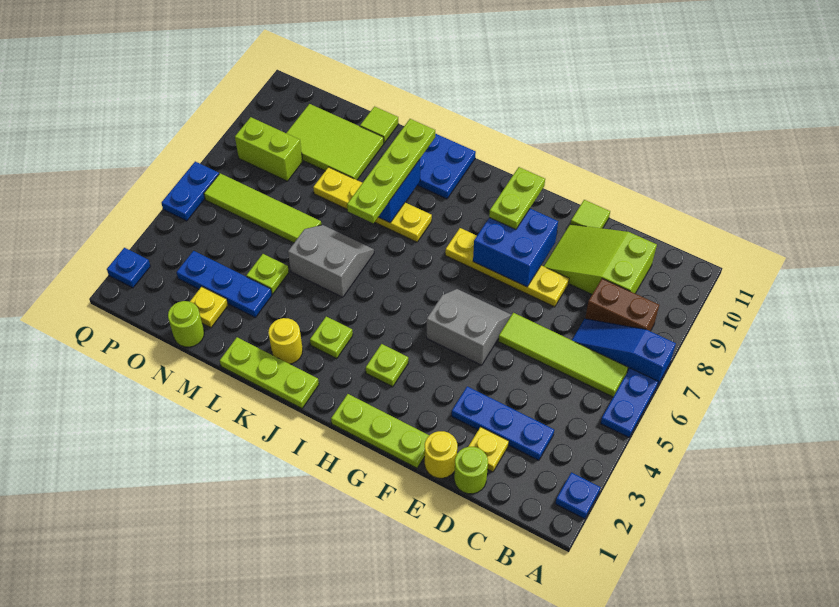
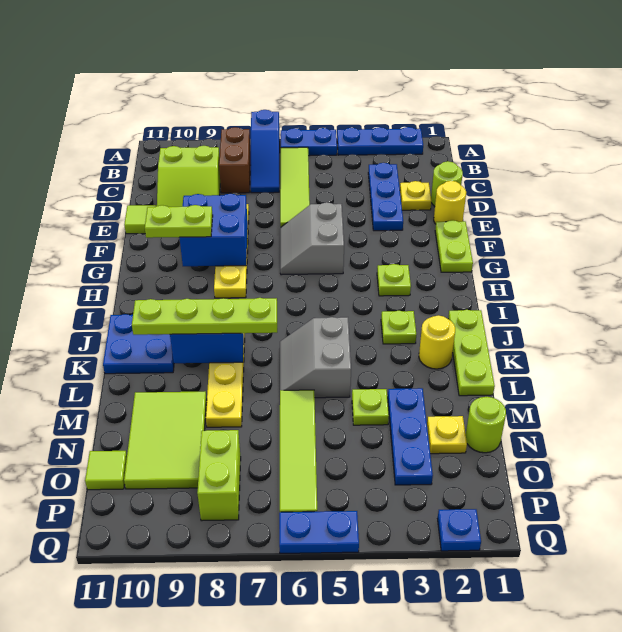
blue 1x1 plate [555,472,601,519] -> blue 1x3 plate [337,127,423,155]
lime 1x3 plate [331,394,429,468] -> lime 1x2 plate [435,220,473,272]
lime 1x1 tile [360,107,398,143] -> lime 1x1 tile moved to [85,451,127,490]

